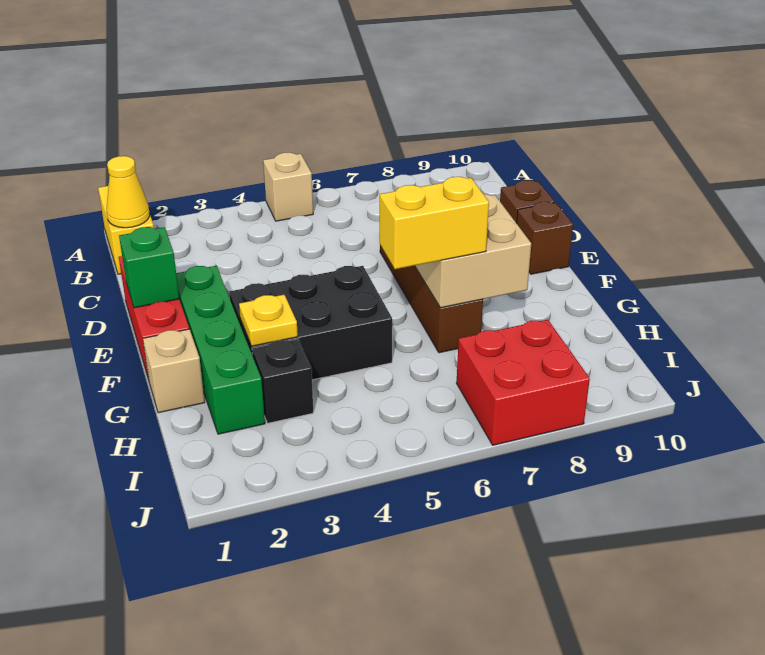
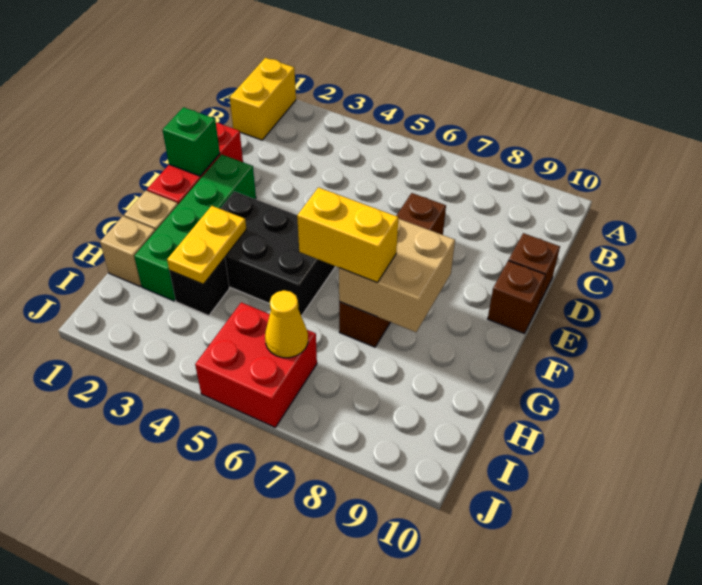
tan 1x1 brick [263,152,313,221] -> tan 1x1 brick moved to [100,216,155,286]
yellow 1x1 cone [107,156,150,228] -> yellow 1x1 cone moved to [265,290,308,358]
yellow 1x1 plate [239,295,298,346] -> yellow 1x2 plate [167,206,246,284]
red 2x2 brick [457,320,590,445] -> red 2x2 brick moved to [195,302,317,427]

